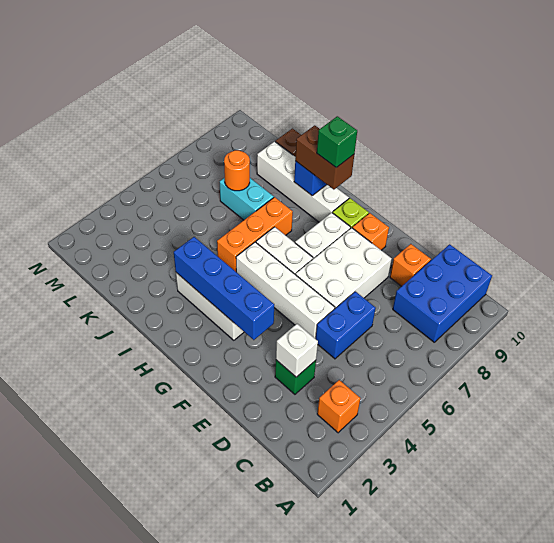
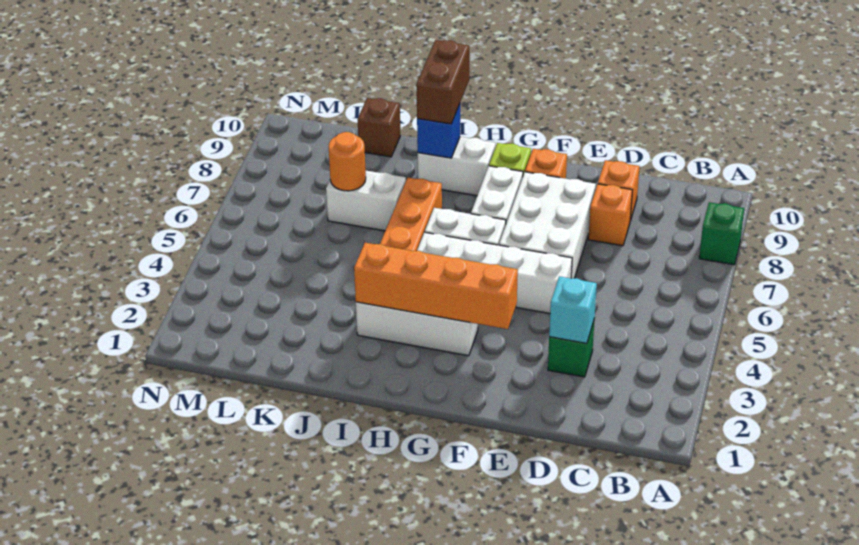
orange 1x1 brick [317,380,360,433] -> orange 1x1 brick moved to [588,184,632,246]
blue 2x3 brick [393,244,492,342] -> none
white 1x1 brick [276,324,318,377] -> cyan 1x1 brick [549,276,597,344]
blue 1x2 brick [316,292,376,359] -> none
blue 1x4 brick [174,237,274,340] -> orange 1x4 brick [354,243,518,329]
white 1x4 brick [257,142,349,222] -> white 1x2 brick [418,137,496,196]
brown 1x2 brick [295,125,354,190] -> brown 1x2 brick turned to [416,40,469,124]
green 1x1 brick [317,116,357,168] -> green 1x1 brick moved to [699,202,744,265]
cyan 1x2 brick [220,178,274,220] -> white 1x2 brick [326,171,406,231]

